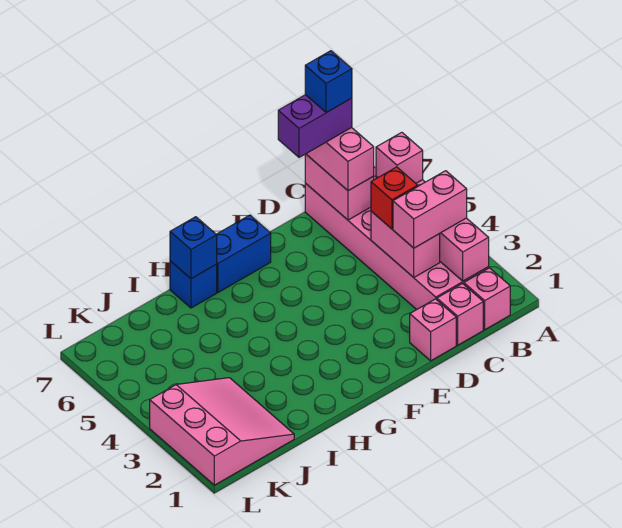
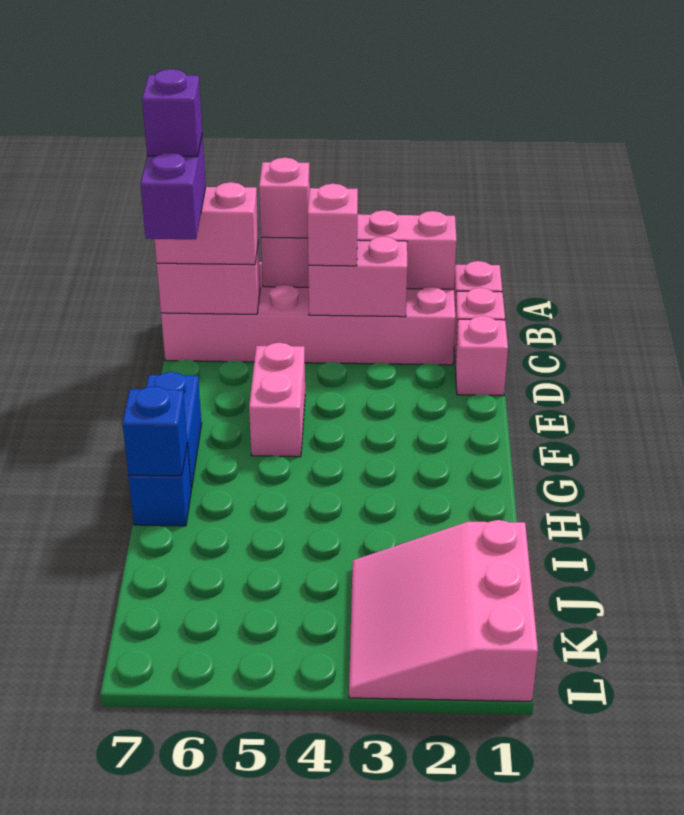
pink 1x2 brick [393,171,467,248] -> pink 1x2 brick moved to [249,343,305,457]
red 1x1 brick [371,167,418,229] -> pink 1x1 brick [308,184,358,266]
blue 1x1 brick [305,51,352,113] -> purple 1x1 brick [142,69,202,157]
pink 3x3 slope [150,378,294,485] -> pink 3x3 slope turned to [349,520,538,701]

